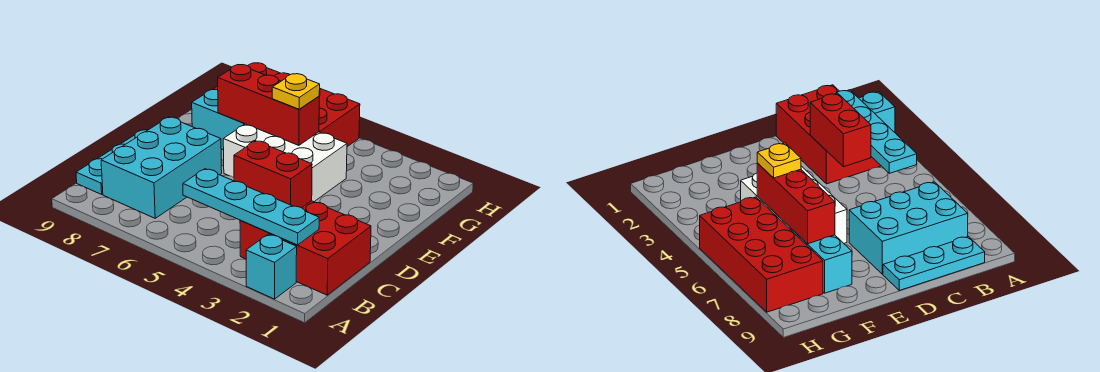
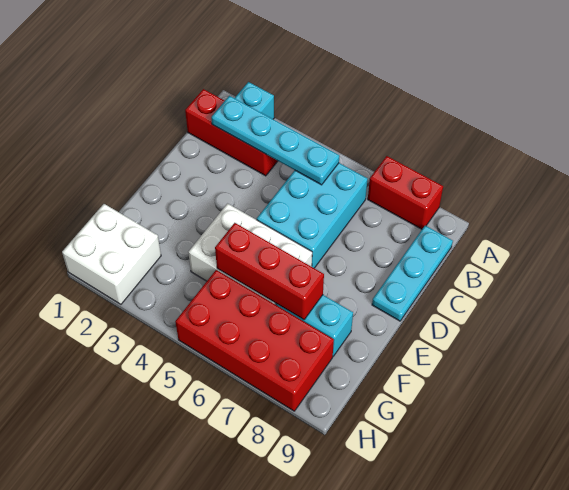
red 2x3 brick [240,201,371,295] -> red 1x3 brick [185,89,278,176]
cyan 2x3 brick [101,117,222,218] -> cyan 2x3 brick moved to [257,163,368,268]
red 1x2 brick [234,141,312,208] -> red 1x2 brick moved to [368,156,443,229]
yellow 1x1 plate [272,74,320,109] -> none
none -> white 2x2 brick [62,204,161,304]

